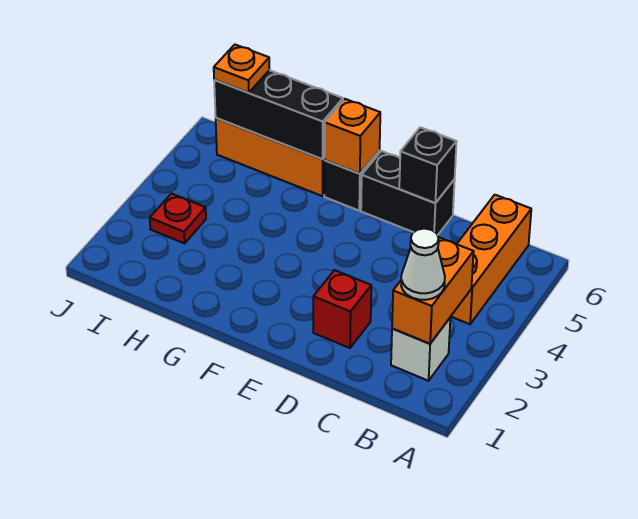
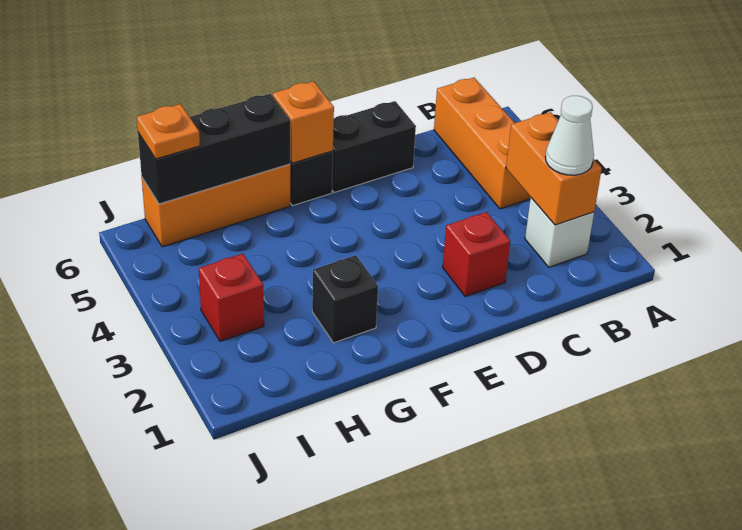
black 1x1 brick [399,127,457,203] -> black 1x1 brick moved to [312,255,378,343]
red 1x1 plate [150,194,206,243] -> red 1x1 brick [199,254,264,341]

